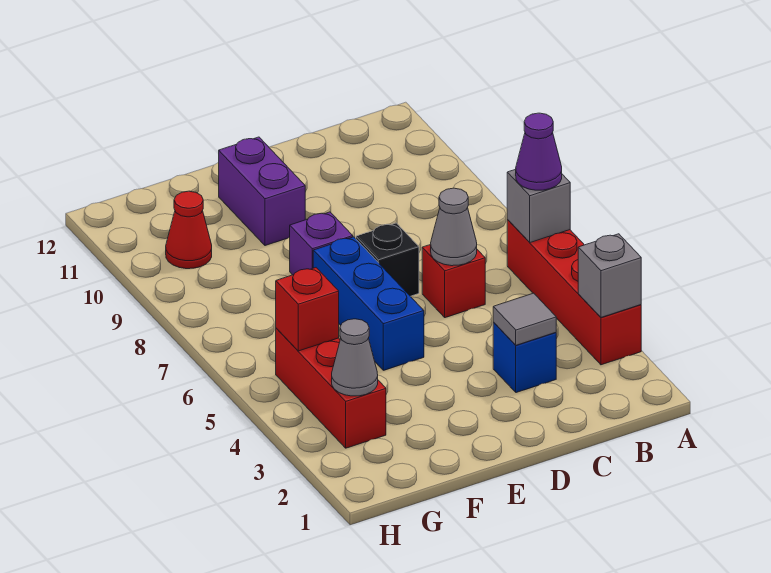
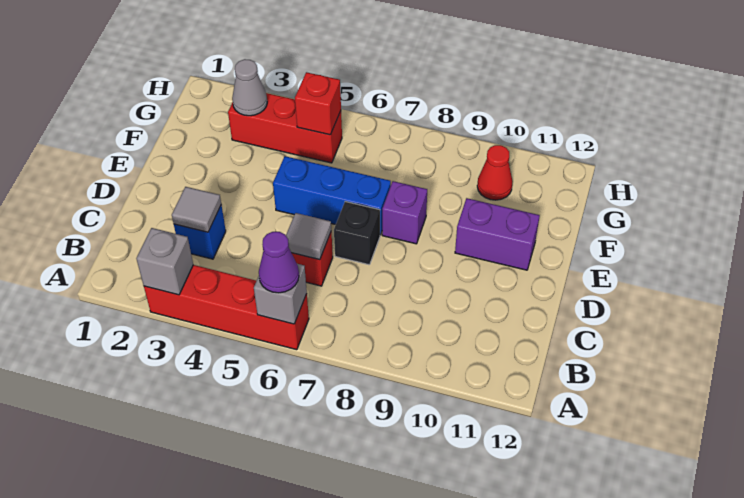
grey 1x1 cone [431,188,477,266] -> grey 1x1 tile [286,213,331,260]

